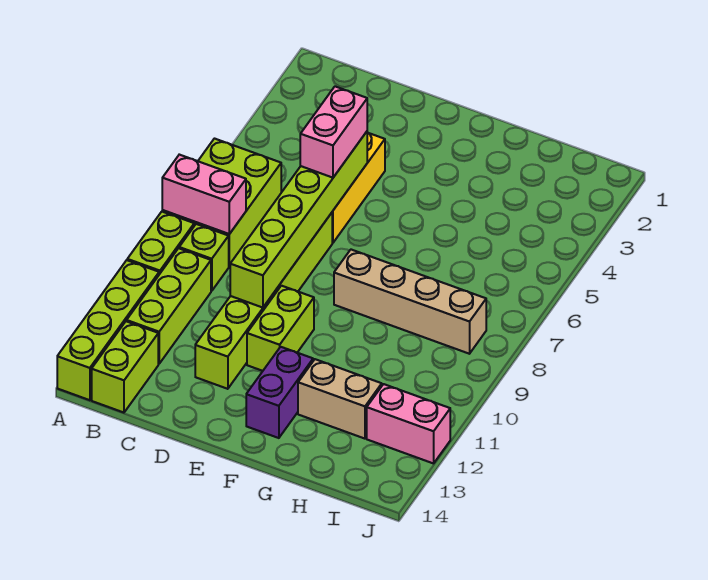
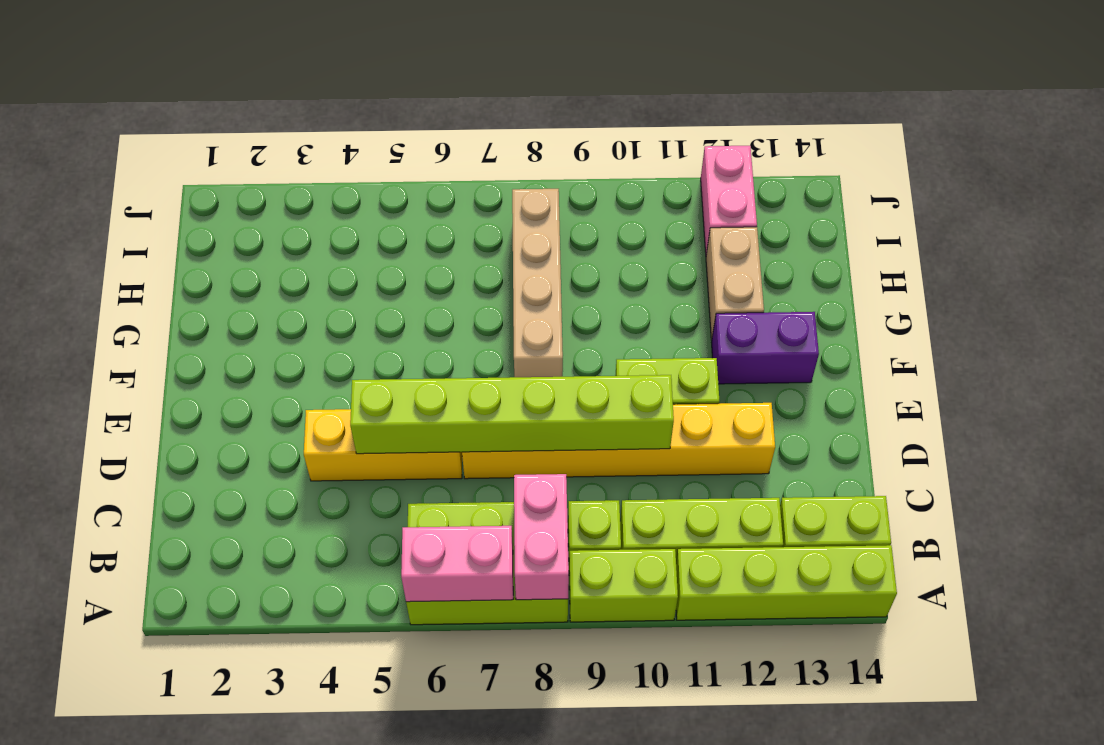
pink 1x2 brick [300,86,367,178] -> pink 1x2 brick moved to [401,526,513,602]
lime 1x6 brick [195,213,332,389] -> yellow 1x6 brick [462,403,775,479]

